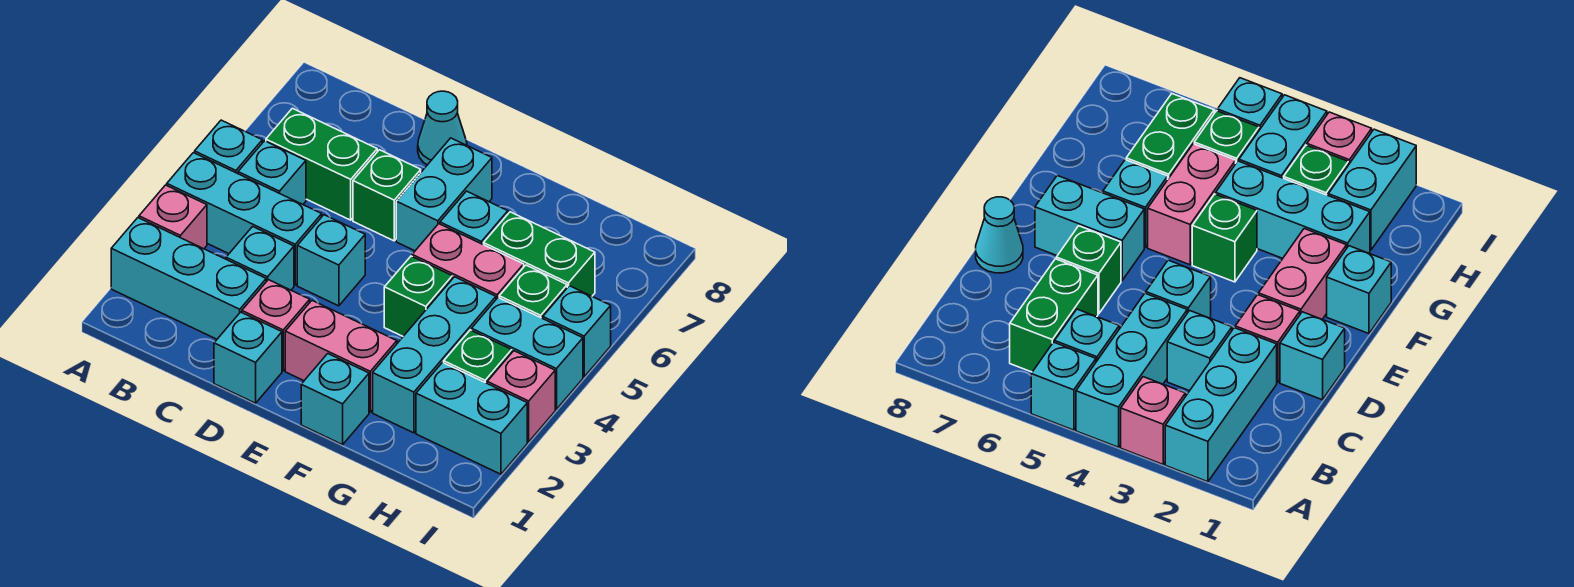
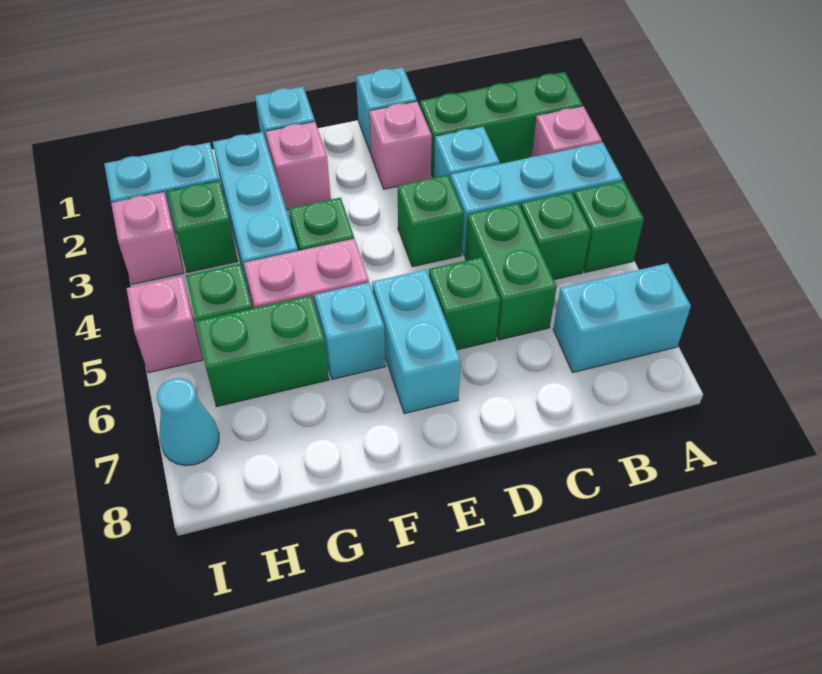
cyan 1x3 brick [111,218,266,339] -> green 1x3 brick [420,72,583,178]
cyan 1x1 brick [195,120,262,174] -> green 1x1 brick [573,181,644,273]
cyan 1x1 brick [238,141,306,204] -> green 1x1 brick [521,192,591,280]
green 1x2 brick [266,108,377,220] -> green 1x2 brick turned to [465,203,557,340]
cyan 1x1 brick [297,215,365,306] -> green 1x1 brick [398,175,464,267]
cyan 1x1 cone [418,91,467,165] -> cyan 1x1 cone moved to [157,378,219,466]
pink 1x2 brick [285,301,397,412] -> pink 1x1 brick [266,122,331,210]
cyan 1x2 brick [472,298,583,409] -> cyan 1x2 brick moved to [553,263,691,373]
cyan 1x1 brick [543,286,611,377] -> pink 1x1 brick [126,276,203,373]

